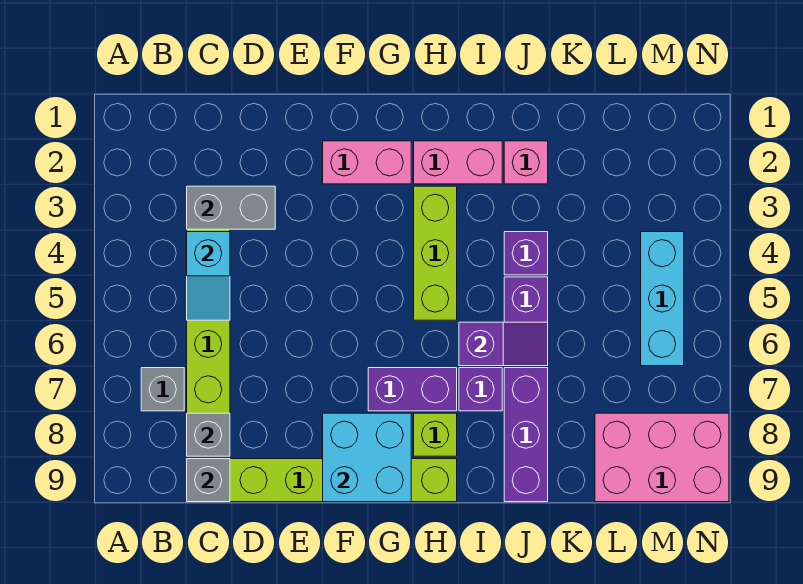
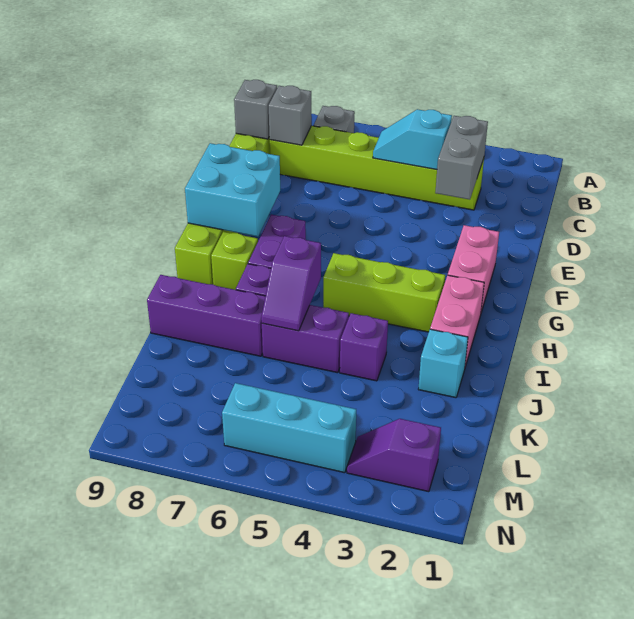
pink 1x1 brick [504,141,548,184] -> cyan 1x1 brick [418,329,468,398]
pink 2x3 brick [595,413,729,502] -> none
none -> purple 1x2 slope [347,419,441,492]

